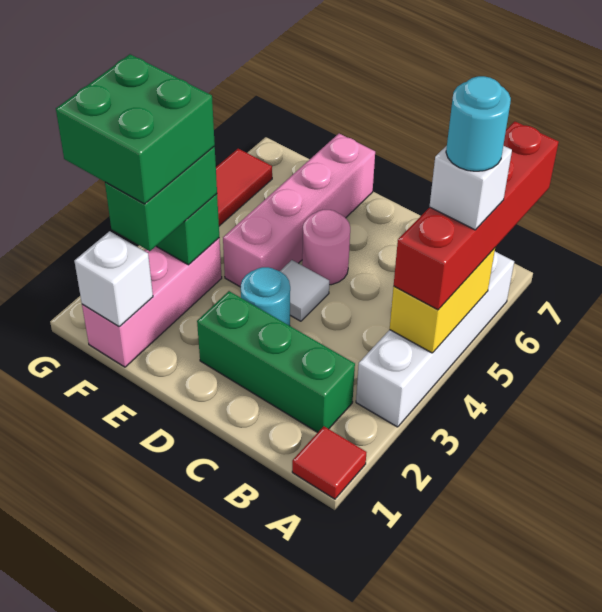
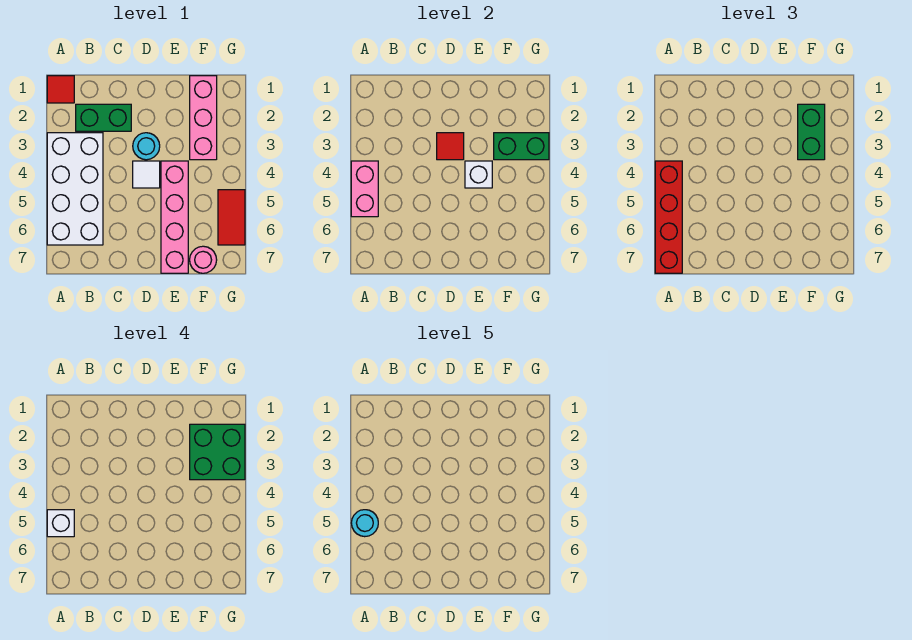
white 1x4 brick [356,252,514,427] -> white 2x4 brick [47,133,103,245]
yellow 1x2 brick [390,248,495,353] -> pink 1x2 brick [351,161,378,217]
green 1x3 brick [197,291,355,432] -> green 1x2 brick [76,104,131,131]
none -> red 1x1 tile [437,133,464,160]
pink 1x1 round brick [302,210,350,285] -> pink 1x1 round brick moved to [190,246,217,273]
white 1x1 brick [74,231,153,327] -> white 1x1 brick moved to [465,161,492,188]

